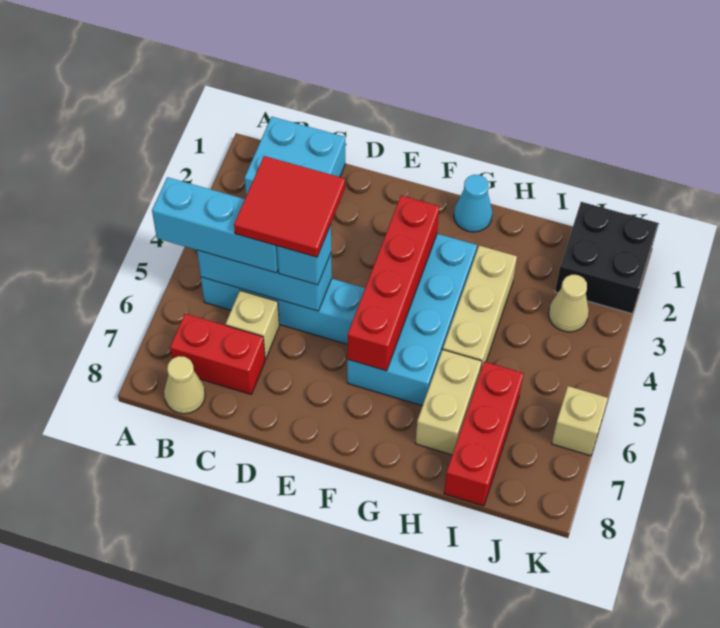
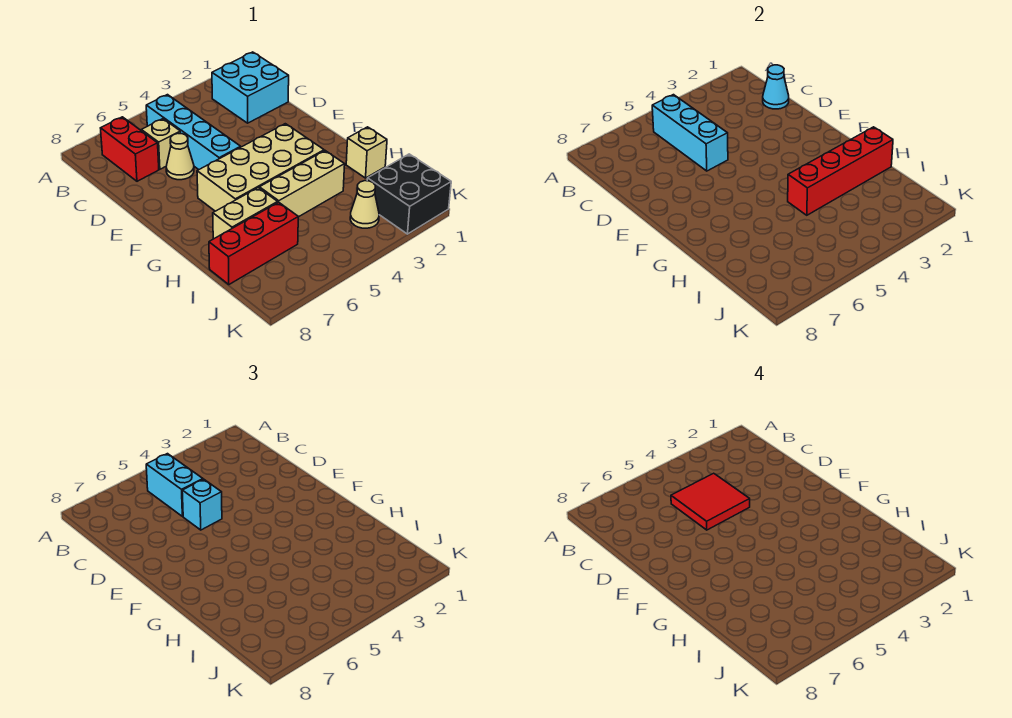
cyan 1x3 brick [152,177,278,273] -> cyan 1x2 brick [146,454,203,517]
tan 1x1 cone [164,356,205,414] -> tan 1x1 cone moved to [166,134,194,180]
cyan 2x4 brick [347,234,477,406] -> tan 2x4 brick [197,124,324,211]
red 1x4 brick [347,196,439,371] -> red 1x4 brick moved to [788,127,893,215]
cyan 1x1 cone [454,175,492,232] -> cyan 1x1 cone moved to [763,65,789,109]
tan 1x1 brick [552,386,608,456] -> tan 1x1 brick moved to [346,127,387,178]

